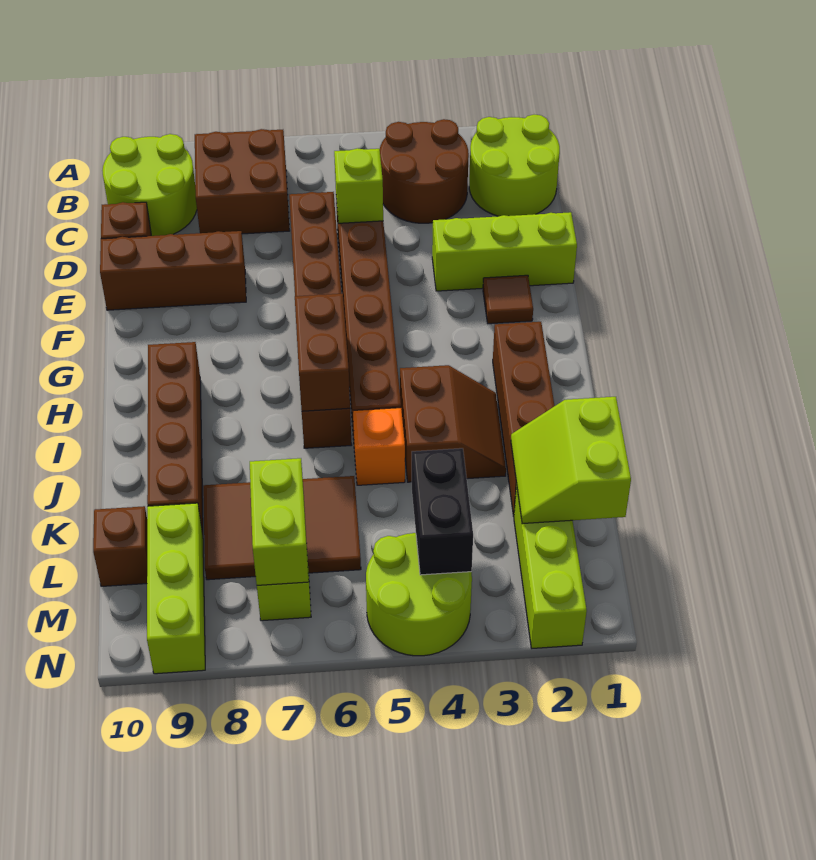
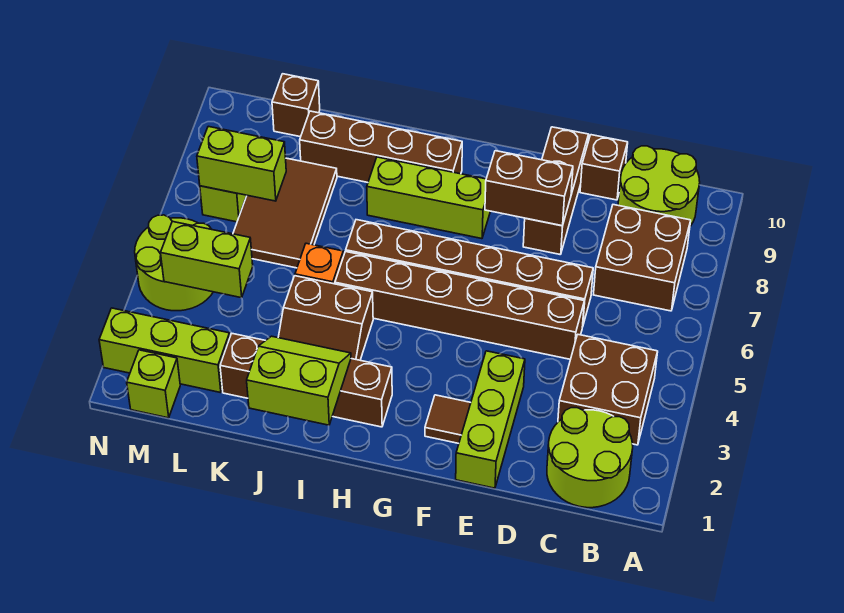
brown 2x2 round brick [380,119,469,223] -> brown 2x2 brick [558,335,658,445]
lime 1x1 brick [334,148,383,223] -> lime 1x1 brick moved to [127,350,180,418]
brown 1x2 brick [295,294,350,411] -> brown 1x2 brick moved to [485,151,573,226]
lime 2x2 slope [511,397,631,524] -> lime 2x2 slope moved to [247,336,351,425]
black 1x2 brick [412,448,473,575] -> lime 1x2 brick [161,221,253,298]
lime 1x3 brick [147,503,205,674] -> lime 1x3 brick moved to [367,157,490,239]

